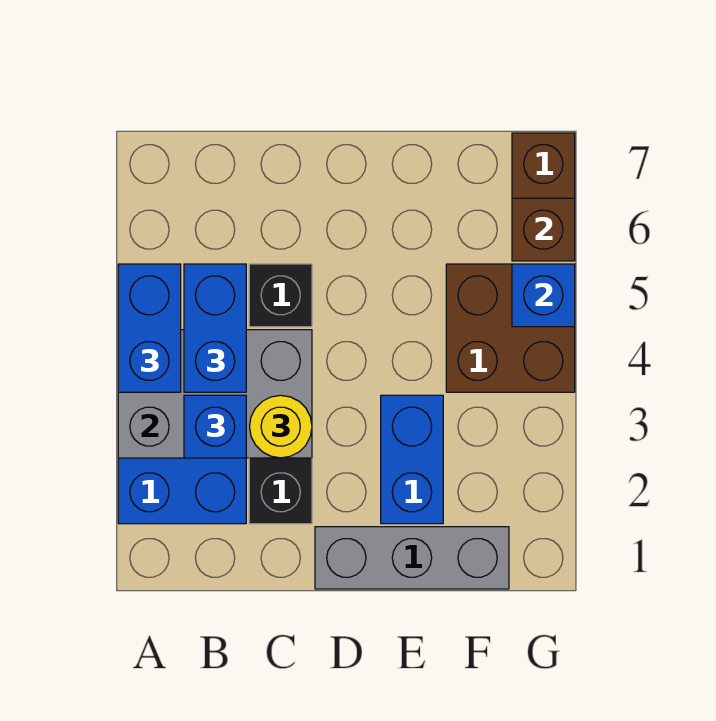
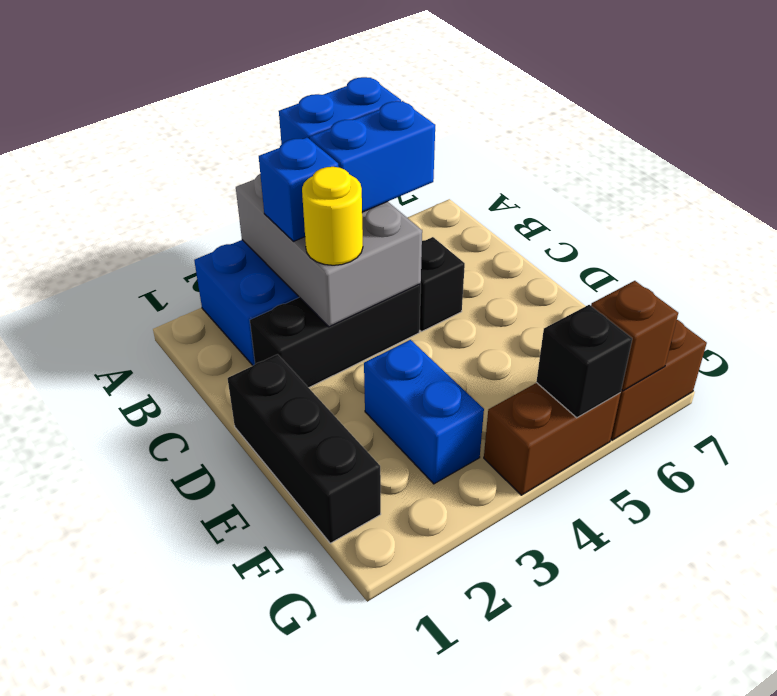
grey 1x3 brick [315,527,509,589] -> black 1x3 brick [228,354,381,543]
blue 1x2 brick [381,395,443,524] -> blue 1x2 brick turned to [364,340,484,484]
brown 2x2 brick [446,264,575,392] -> brown 1x2 brick [484,383,621,495]
blue 1x1 brick [512,264,575,327] -> black 1x1 brick [536,305,632,418]

